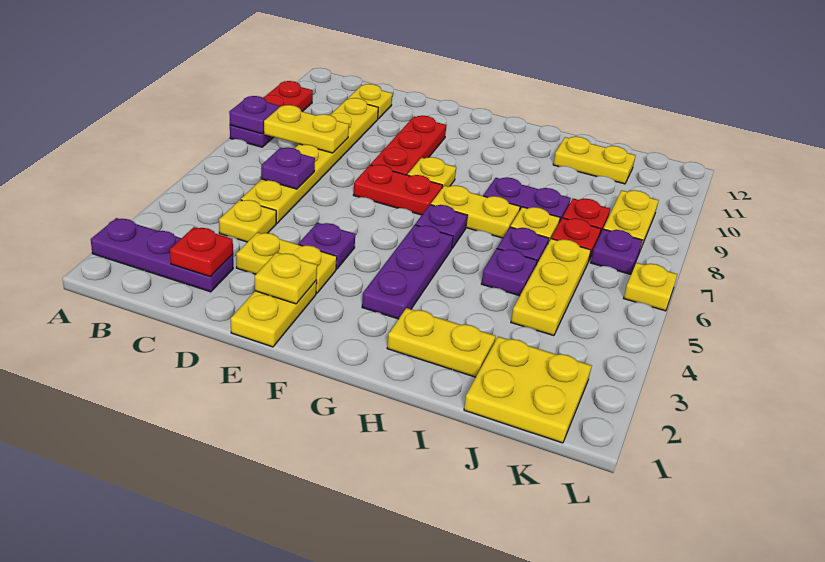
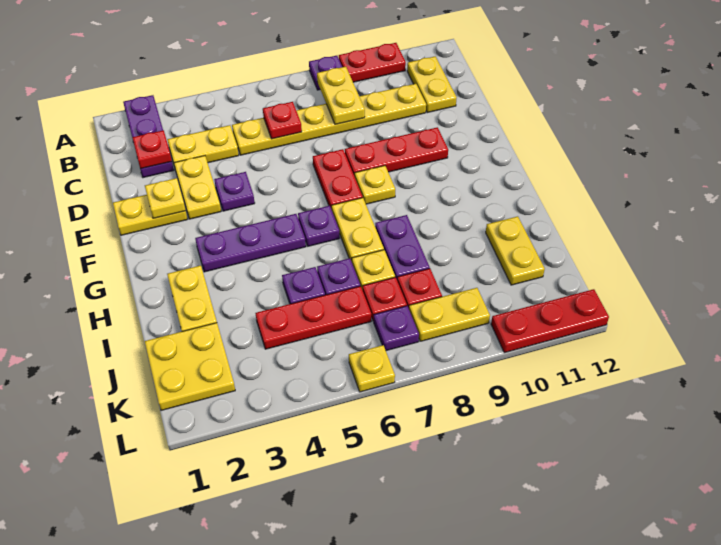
purple 1x1 plate [229,96,280,134] -> none
yellow 1x1 plate [219,200,276,242] -> yellow 1x2 plate [167,125,239,166]
purple 1x1 plate [261,148,315,189] -> red 1x1 plate [263,102,302,139]
yellow 1x1 plate [348,84,392,119] -> yellow 1x2 plate [407,56,457,113]
yellow 1x3 plate [511,239,591,336] -> red 1x3 plate [255,286,371,349]
none -> red 1x3 plate [491,289,609,353]

